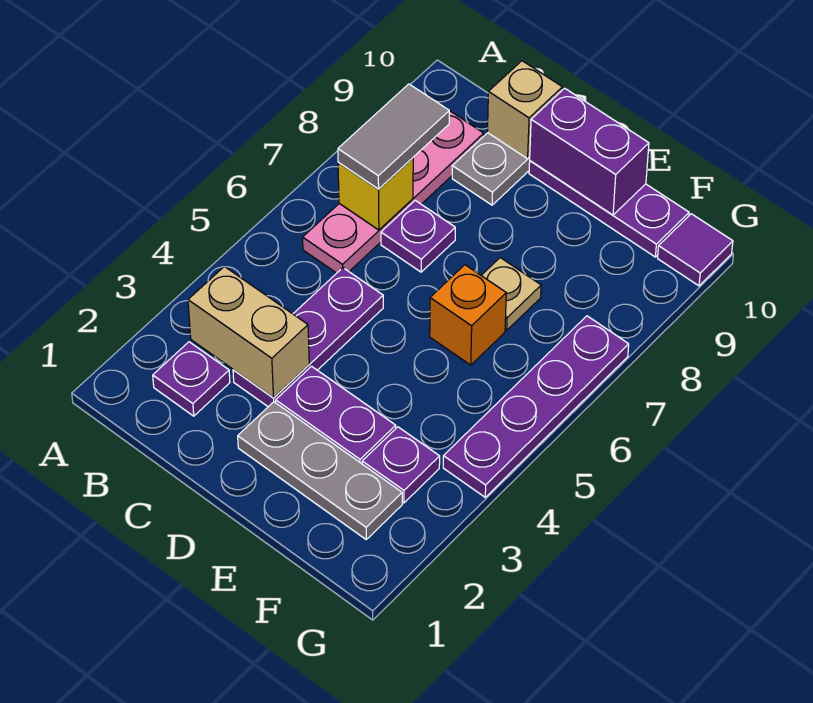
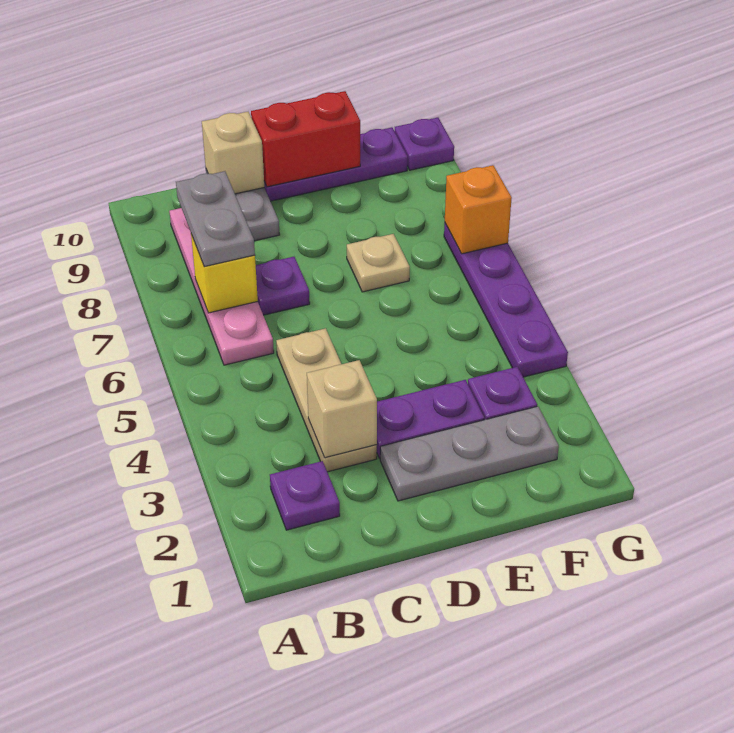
tan 1x2 brick [188,267,309,398] -> tan 1x1 brick [307,360,377,458]
grey 1x2 tile [338,84,449,189] -> grey 1x2 plate [176,171,255,267]
purple 1x3 plate [233,268,383,407] -> tan 1x3 plate [276,328,377,472]
purple 1x2 brick [530,88,649,215] -> red 1x2 brick [251,91,360,187]
orange 1x1 brick [430,265,506,365] -> orange 1x1 brick moved to [445,165,512,254]
purple 1x1 tile [658,214,733,286] -> purple 1x1 plate [395,118,454,170]

